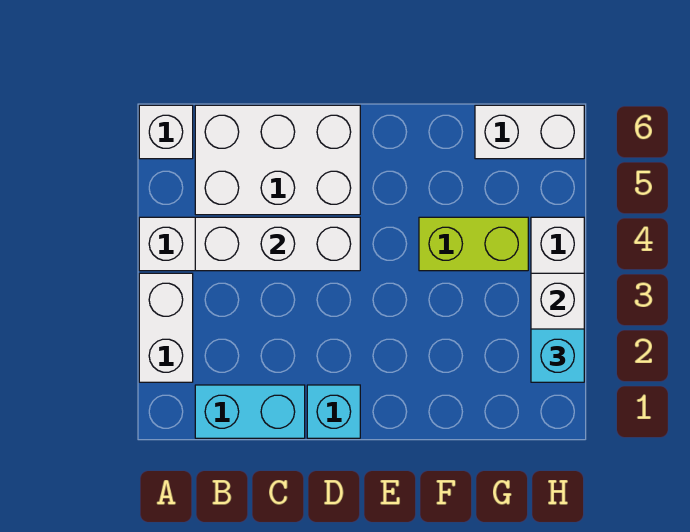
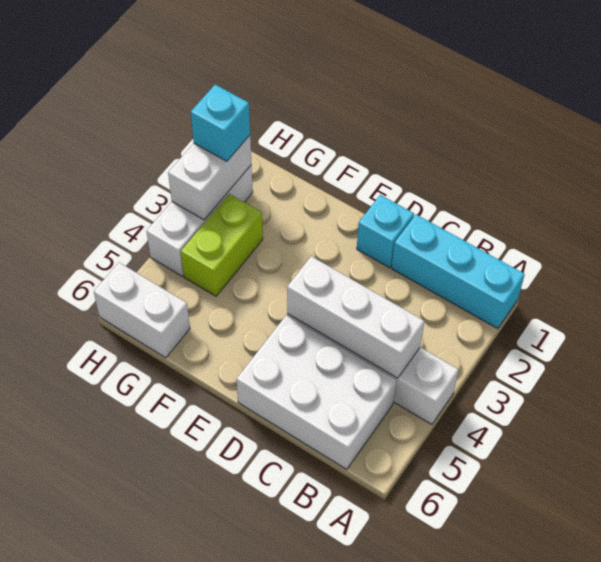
white 1x2 brick [139,273,193,382] -> none
white 1x1 brick [139,105,193,159] -> none
cyan 1x2 brick [195,385,305,438] -> cyan 1x3 brick [392,215,525,329]
lime 1x2 brick [419,217,528,271] -> lime 1x2 brick turned to [181,194,263,296]

